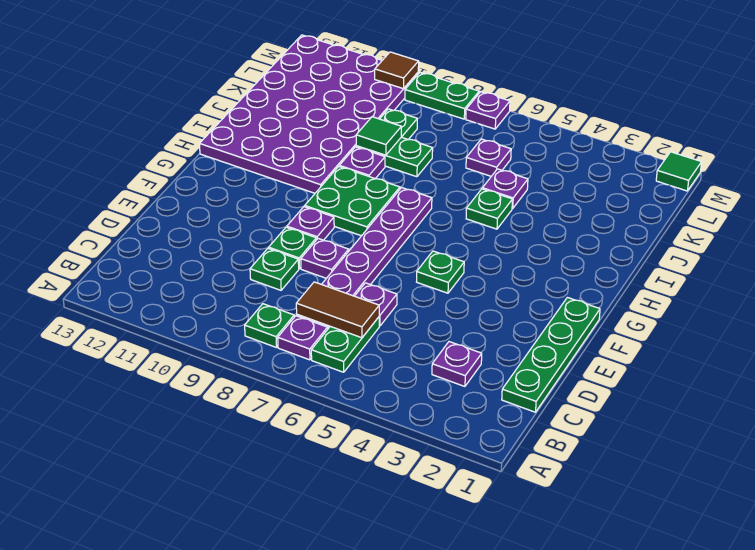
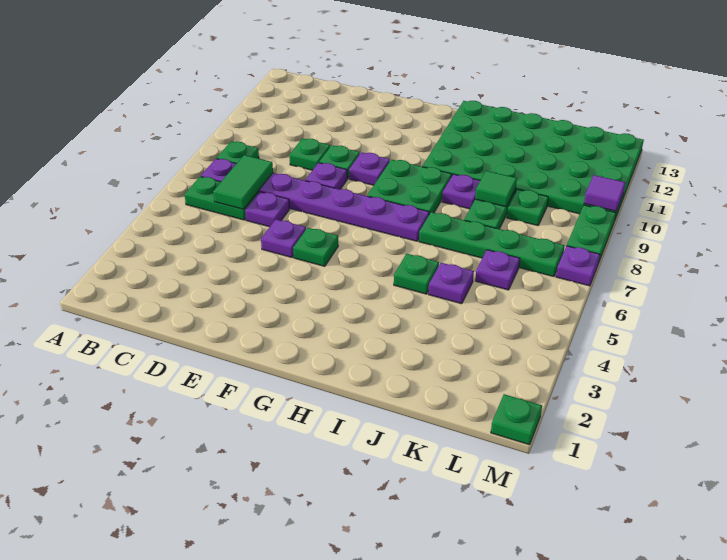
green 1x4 plate [502,298,600,412] -> green 1x4 plate moved to [419,212,564,277]
purple 1x1 plate [432,342,482,386] -> purple 1x1 plate moved to [261,219,306,257]
brown 1x2 tile [296,282,379,338] -> green 1x2 tile [213,155,273,209]
purple 4x6 plate [199,35,418,193] -> green 4x6 plate [422,101,644,219]
green 1x1 tile [656,152,702,191] -> green 1x1 plate [491,394,542,445]
brown 1x1 tile [375,52,419,89] -> purple 1x1 tile [584,175,625,211]

